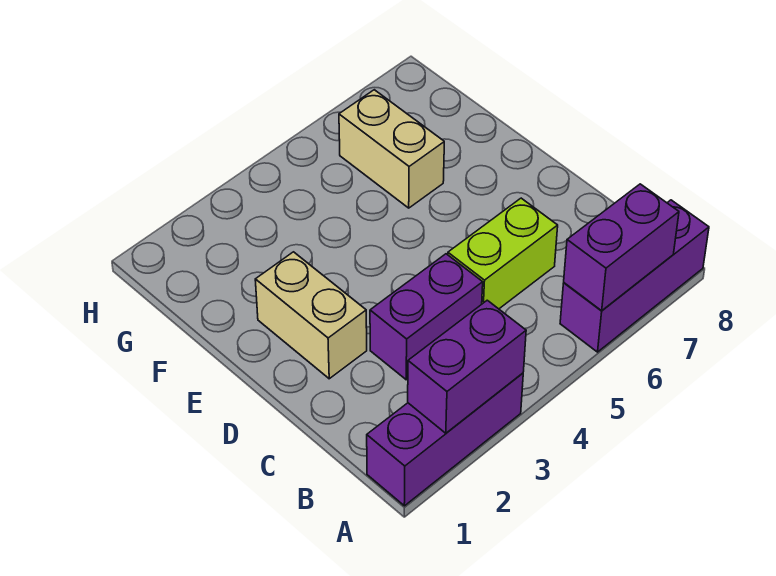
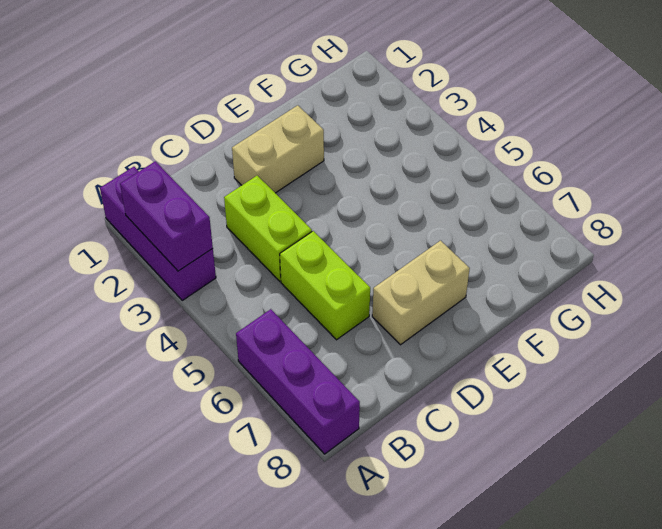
purple 1x2 brick [564,184,679,311] -> none
purple 1x2 brick [370,254,483,380] -> lime 1x2 brick [224,176,312,281]
tan 1x2 brick [339,90,444,208] -> tan 1x2 brick moved to [372,241,470,345]

